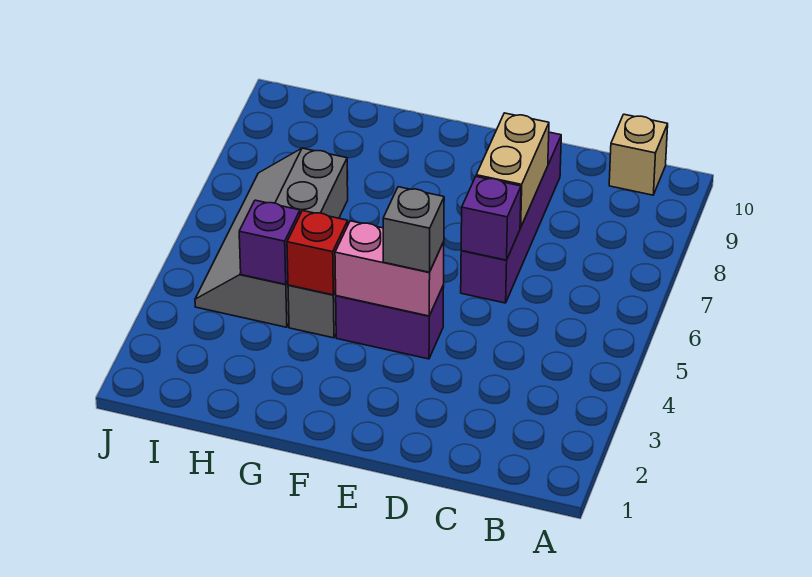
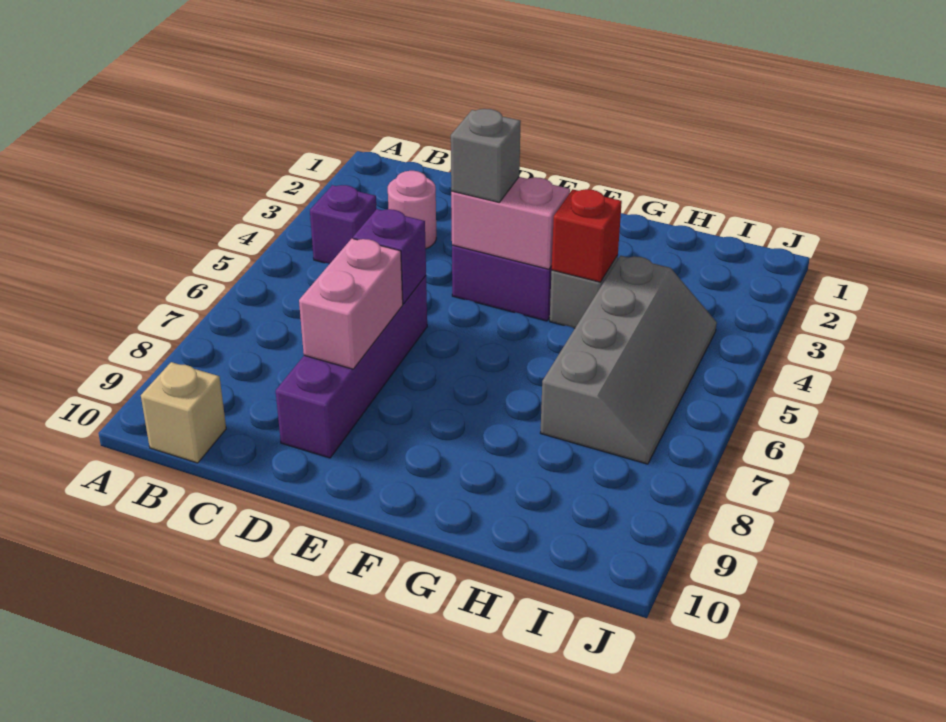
none -> pink 1x1 round brick [388,171,436,249]
tan 1x2 brick [476,113,549,228] -> pink 1x2 brick [299,238,403,369]
purple 1x1 brick [239,200,300,284] -> purple 1x1 brick moved to [310,185,376,264]

